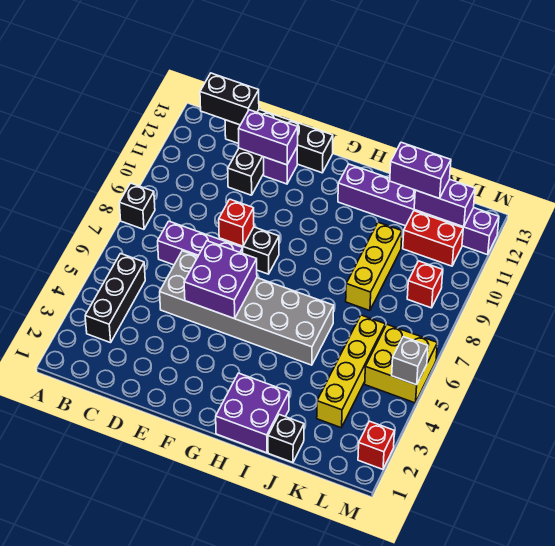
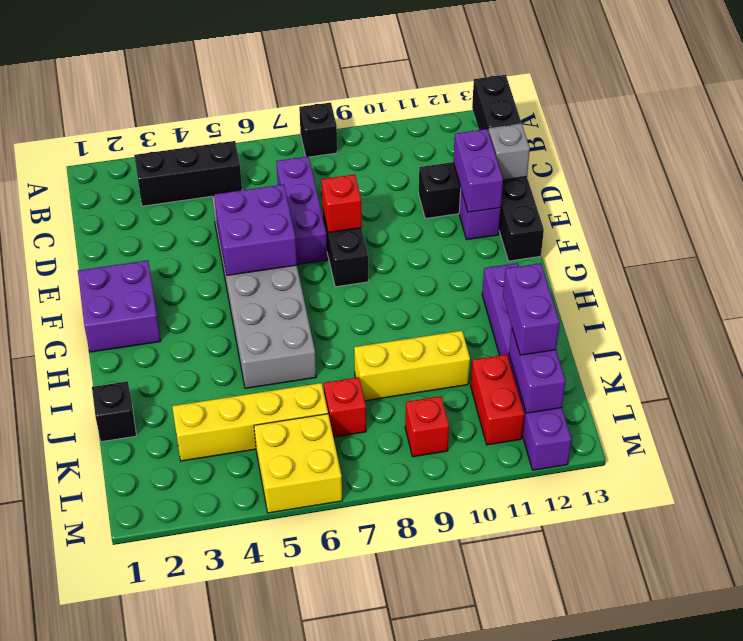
purple 2x2 brick [216,373,289,453] -> purple 2x2 brick moved to [78,260,160,352]
red 1x1 brick [358,421,394,469] -> red 1x1 brick moved to [324,377,366,437]
grey 1x1 brick [392,337,428,385] -> grey 1x1 brick moved to [489,124,530,180]

